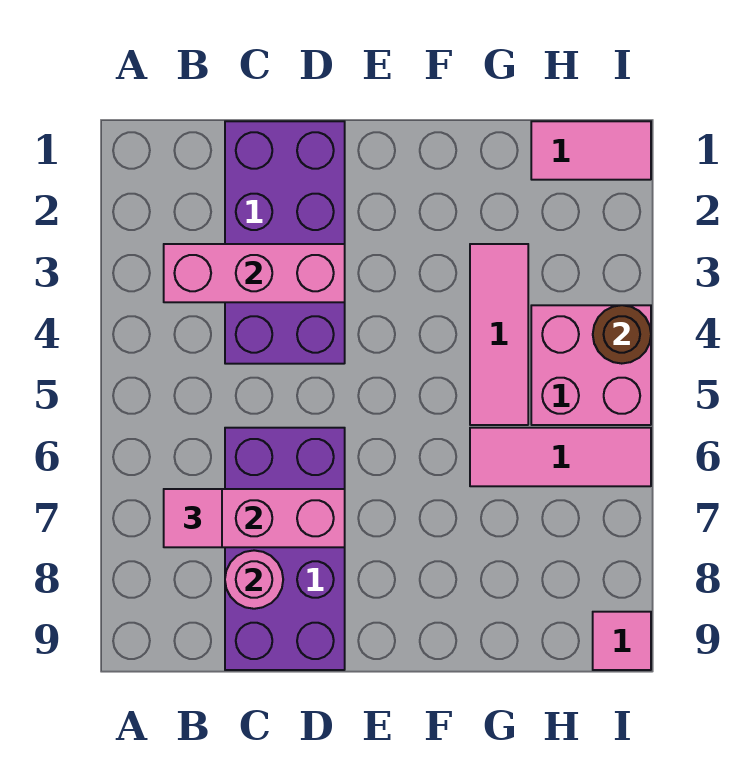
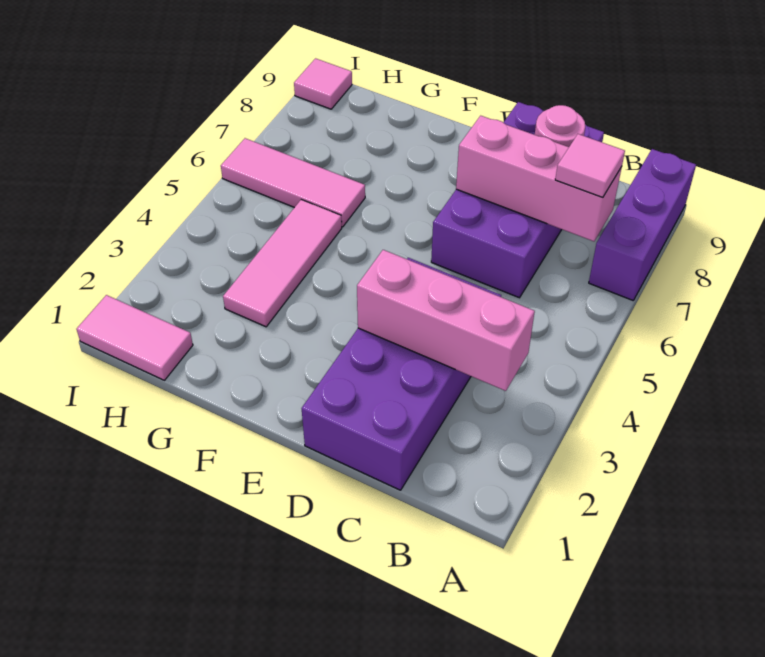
none -> purple 1x3 brick [589,149,696,300]
pink 2x2 brick [531,305,651,425] -> none
brown 1x1 round brick [593,305,651,364] -> none

